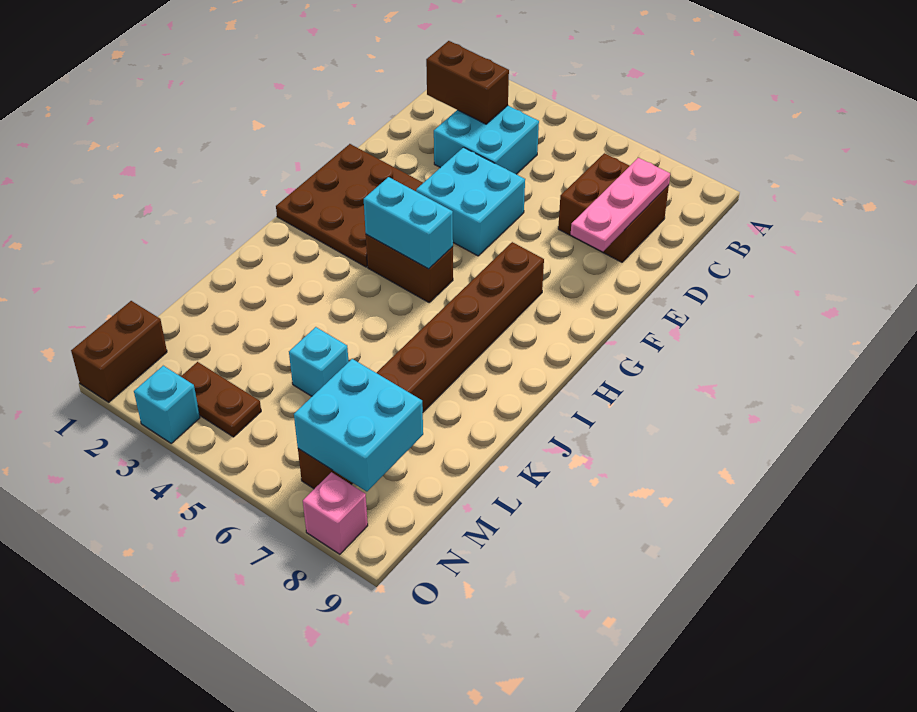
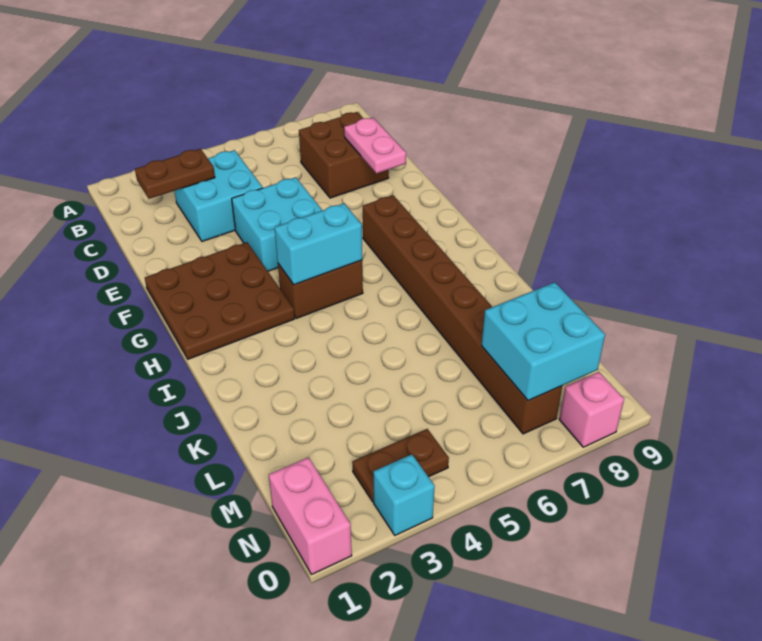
brown 1x2 brick [426,41,509,124] -> brown 1x2 plate [135,149,215,199]
pink 1x3 plate [571,158,670,252] -> pink 1x2 plate [344,118,406,173]
cyan 1x1 brick [289,327,349,396] -> none
brown 1x2 brick [71,301,167,402] -> pink 1x2 brick [269,457,352,575]

